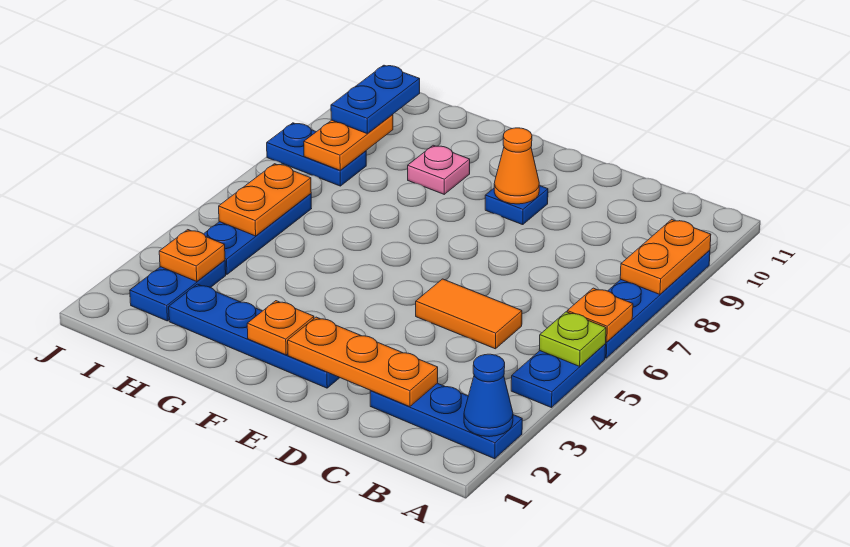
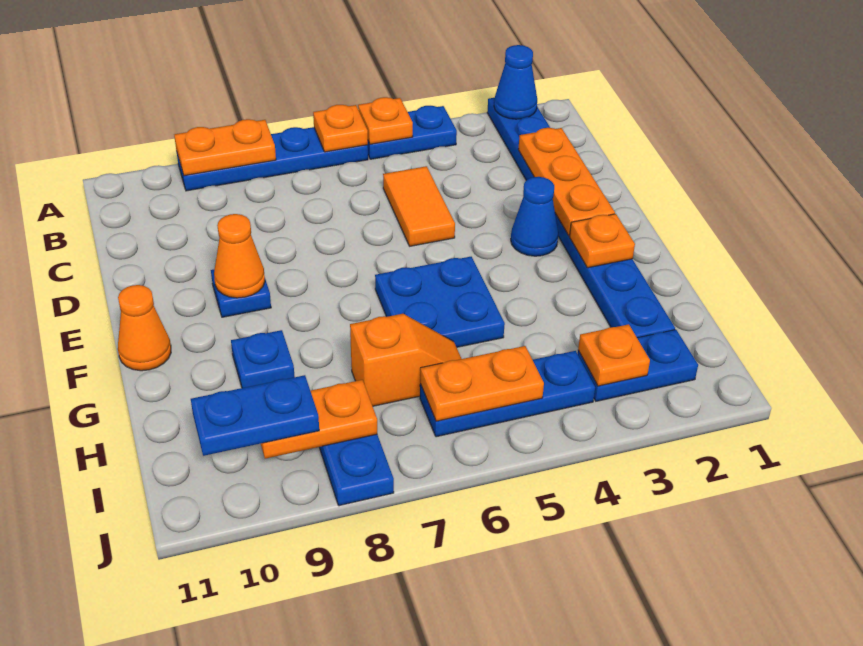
lime 1x1 plate [539,312,606,366] -> orange 1x1 plate [358,97,413,144]
none -> blue 1x1 cone [511,177,558,256]
none -> blue 2x2 plate [375,257,505,347]
none -> orange 1x1 cone [118,285,171,371]
pink 1x1 plate [408,145,470,194] -> blue 1x1 plate [231,330,295,388]
none -> orange 1x2 slope [350,314,462,406]

